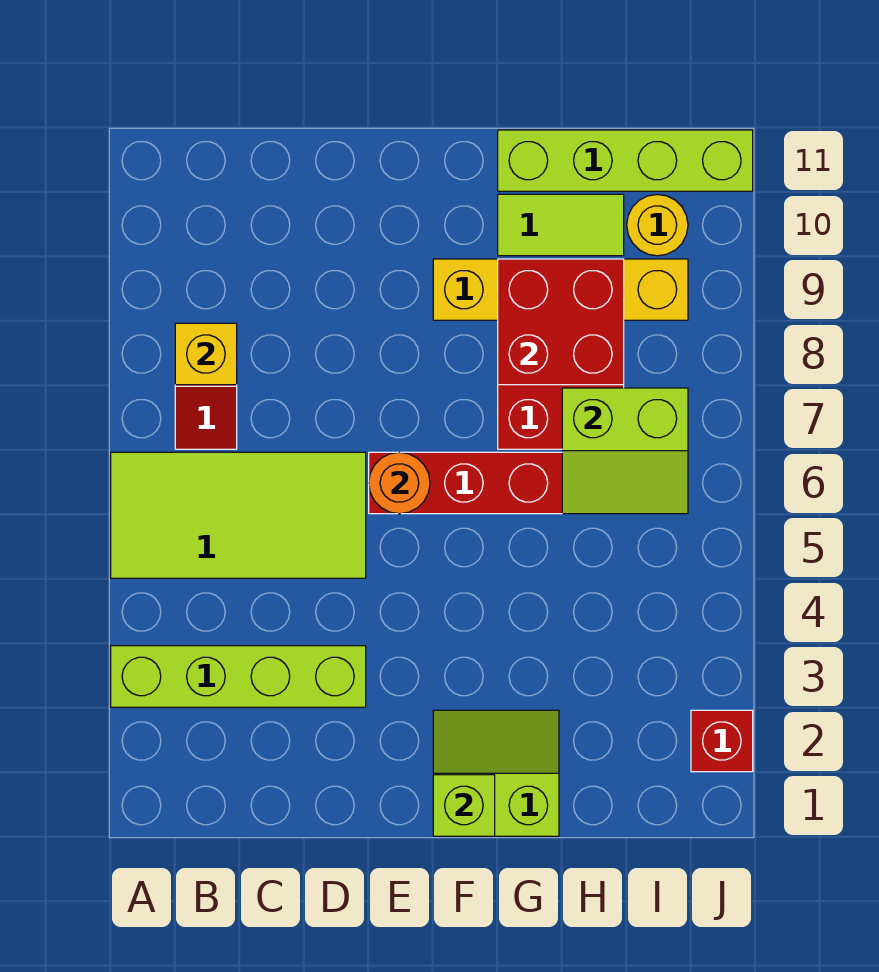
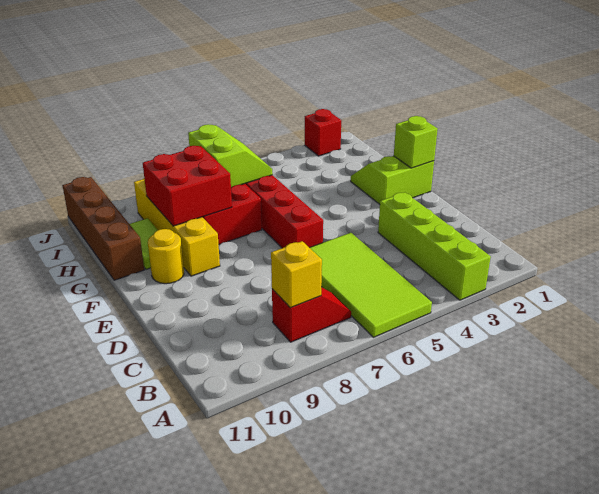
orange 1x1 round brick [369,452,430,514] -> none
lime 2x2 slope [433,710,559,836] -> lime 2x2 slope turned to [351,156,434,204]
lime 1x4 brick [498,130,753,191] -> brown 1x4 brick [63,177,144,280]
yellow 1x1 round brick [627,194,688,256] -> yellow 1x1 round brick moved to [148,229,184,284]

